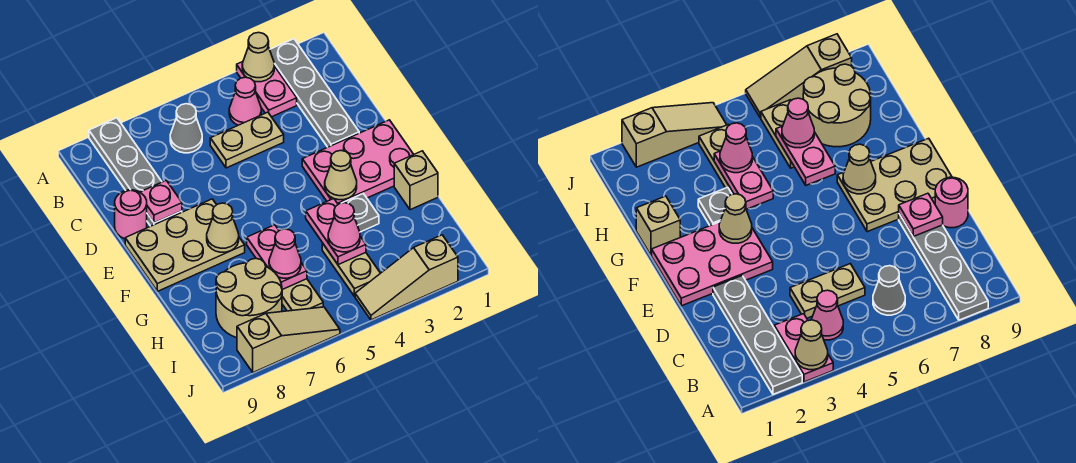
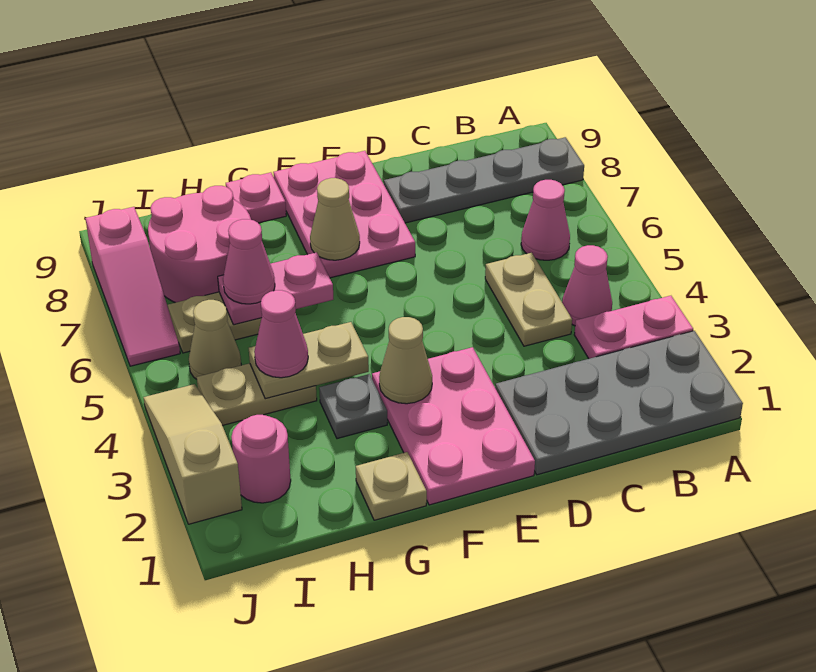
grey 1x4 plate [270,39,359,147] -> grey 2x4 plate [495,331,743,475]
tan 1x1 cone [242,33,274,82] -> tan 1x1 cone moved to [189,300,241,379]
grey 1x1 cone [170,104,202,153] -> pink 1x1 cone [521,180,570,260]
pink 1x1 plate [140,180,182,223] -> pink 1x1 plate moved to [226,172,286,223]
pink 1x1 round brick [115,190,147,239] -> pink 1x1 round brick moved to [231,415,291,503]
tan 2x3 plate [125,199,245,291] -> pink 2x3 plate [274,151,415,278]
tan 1x1 brick [394,151,438,210] -> tan 1x1 plate [356,452,427,520]
pink 1x2 plate [306,198,366,265] -> tan 1x2 plate [249,322,369,399]
tan 2x2 round brick [216,258,282,338] -> pink 2x2 round brick [148,186,251,303]
tan 1x3 slope [237,307,340,373] -> pink 1x3 slope [85,207,180,366]

